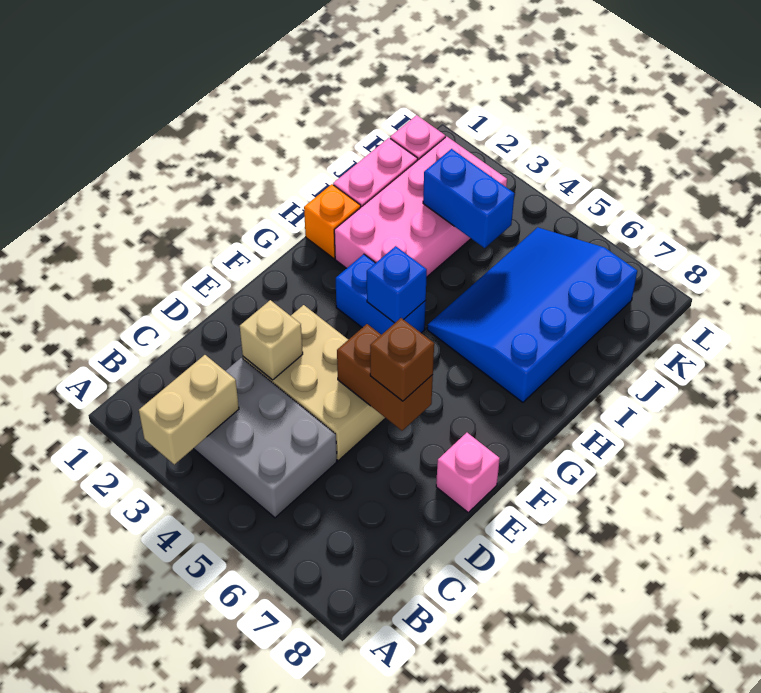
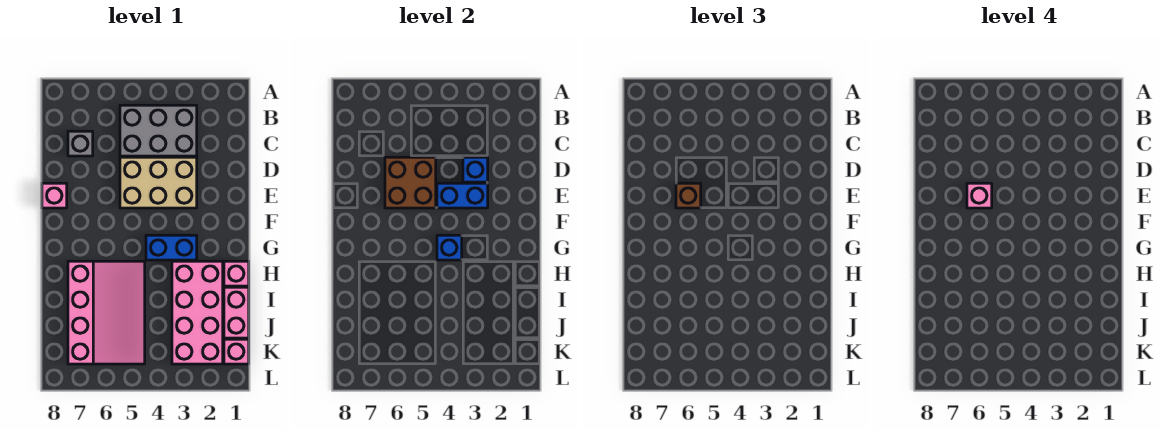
tan 1x2 brick [139,355,239,464] -> none
none -> grey 1x1 brick [68,131,93,156]
tan 1x1 brick [240,300,303,380] -> blue 1x1 brick [463,157,488,182]
brown 1x2 brick [337,324,433,431] -> brown 2x2 brick [385,157,436,208]
none -> pink 1x1 brick [967,183,992,208]
orange 1x1 brick [304,184,361,258] -> pink 1x1 brick [224,261,249,286]
blue 3x4 slope [427,227,637,402] -> pink 3x4 slope [68,261,145,364]
blue 1x2 brick [423,149,514,248] -> blue 1x2 brick moved to [437,183,488,208]

